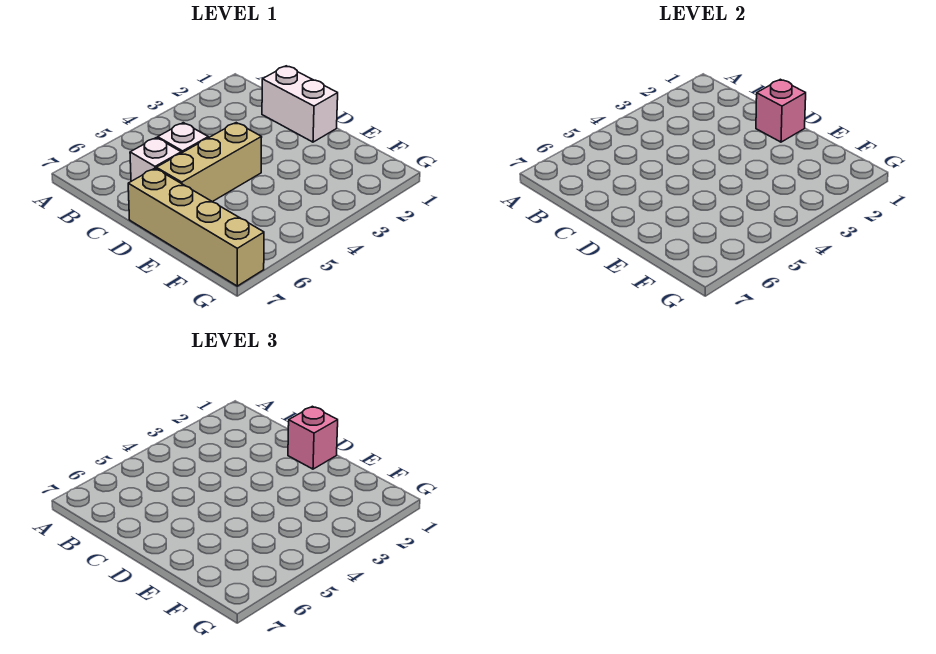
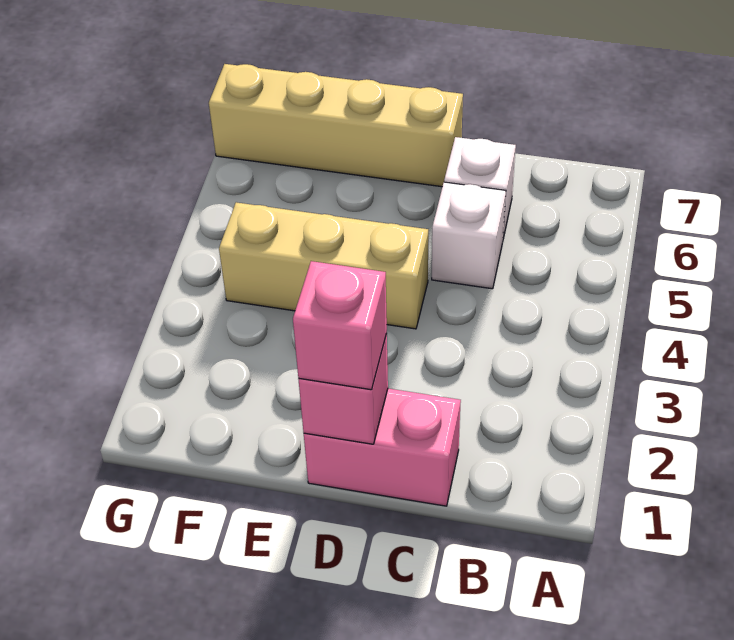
white 1x2 brick [262,66,338,142] -> pink 1x2 brick [304,389,461,506]
tan 1x3 brick [156,123,262,202] -> tan 1x3 brick turned to [219,202,428,329]

